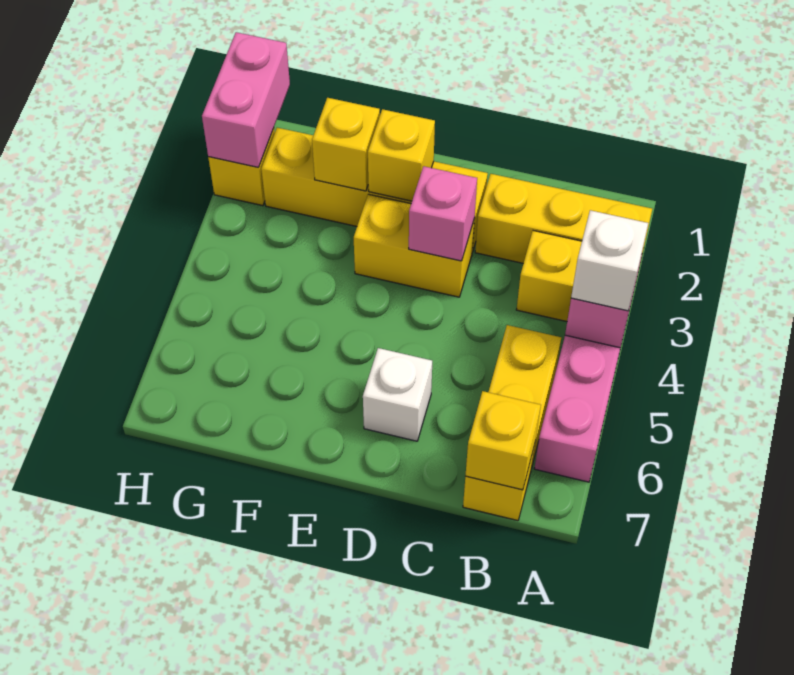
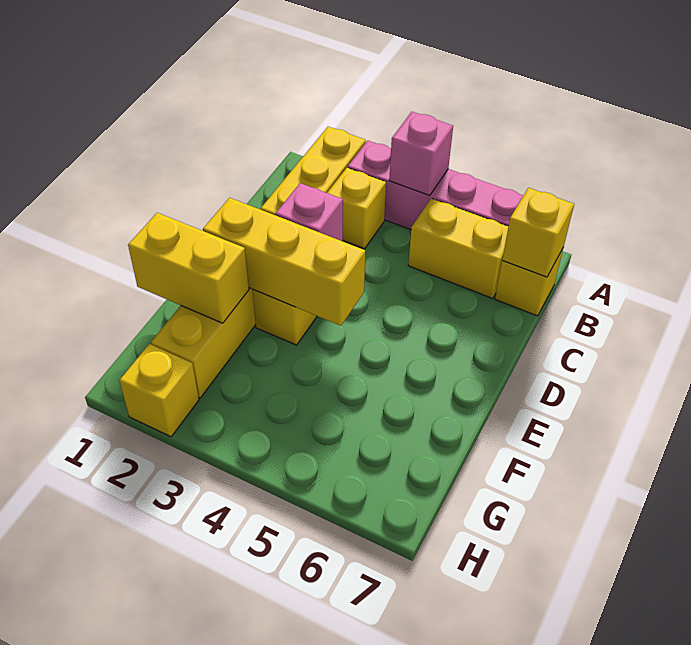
white 1x1 brick [571,210,648,311] -> none
white 1x1 brick [363,348,432,441] -> none
yellow 1x1 brick [368,109,435,201] -> yellow 1x3 brick [203,198,365,326]
yellow 1x1 brick [312,98,380,191] -> yellow 1x2 brick [128,213,249,323]
pink 1x2 brick [202,32,290,167] -> none

